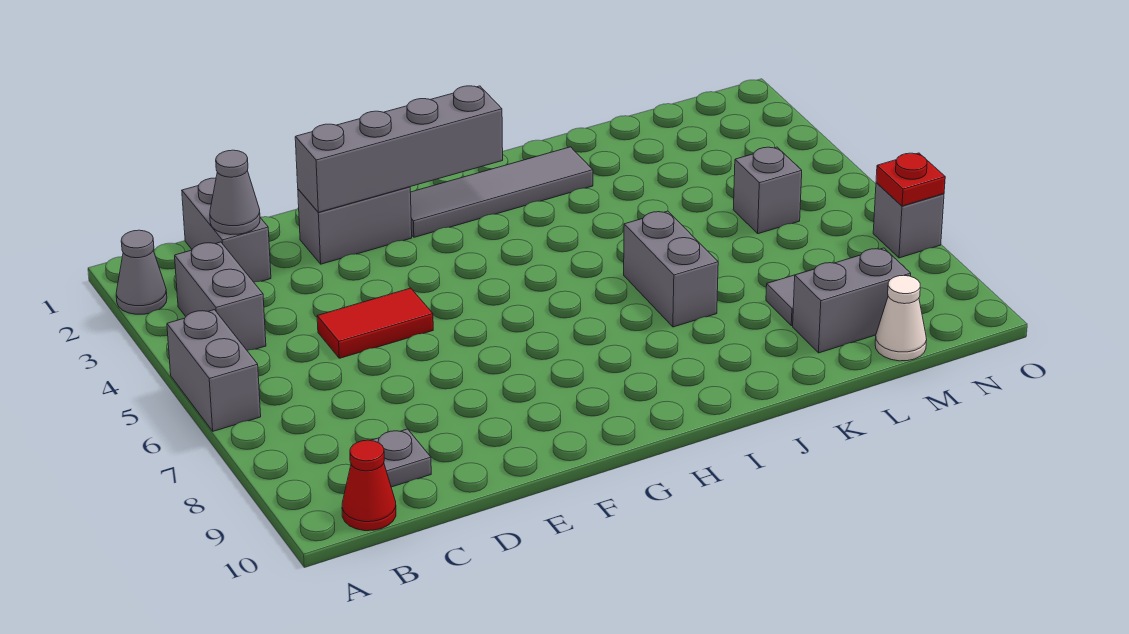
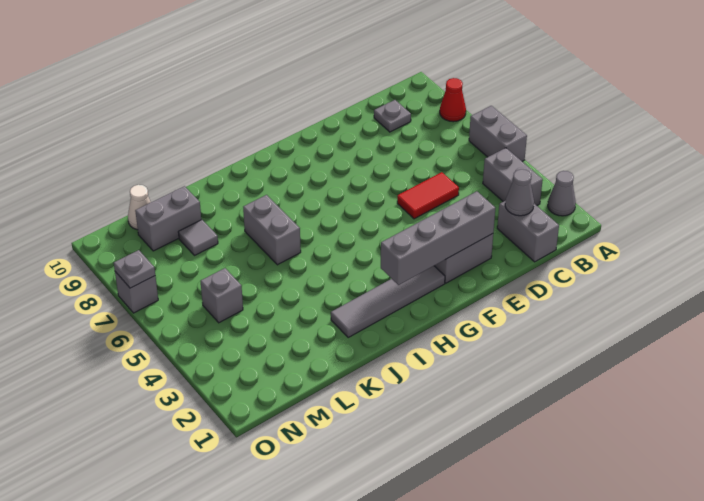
red 1x1 cone [342,440,396,531] -> red 1x1 cone moved to [440,78,466,122]
red 1x1 plate [876,153,945,206] -> grey 1x1 plate [114,250,155,288]

